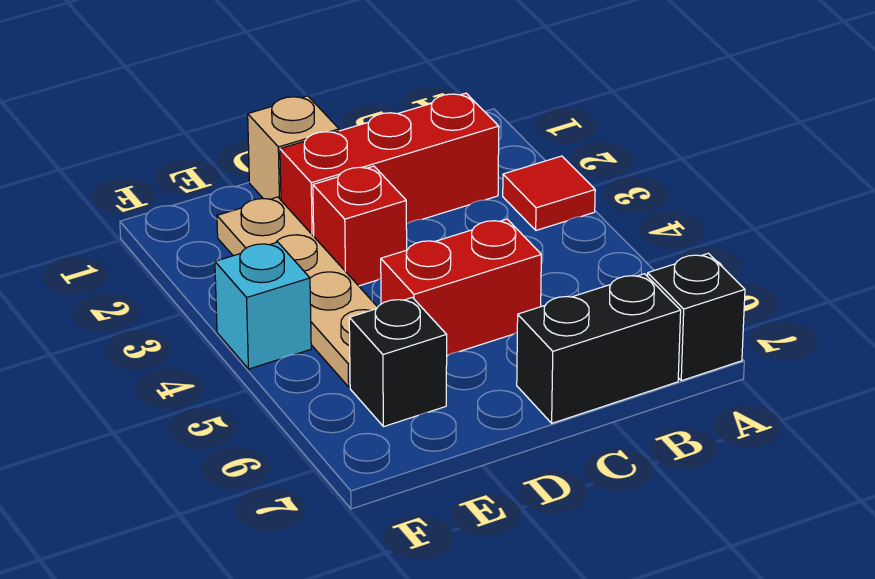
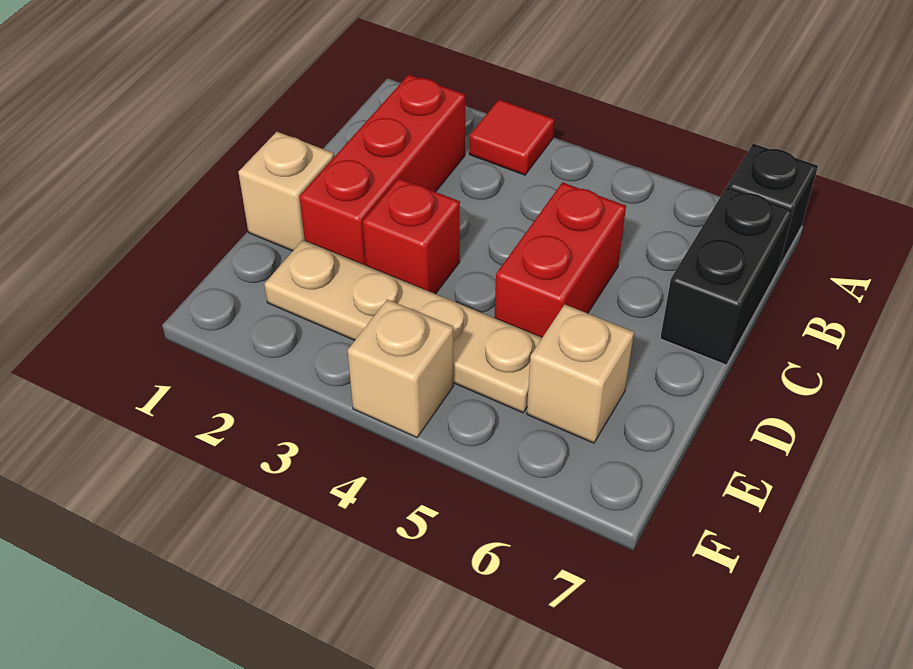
black 1x1 brick [349,298,447,427] -> tan 1x1 brick [527,305,634,443]
cyan 1x1 brick [215,242,311,369] -> tan 1x1 brick [347,299,453,438]

